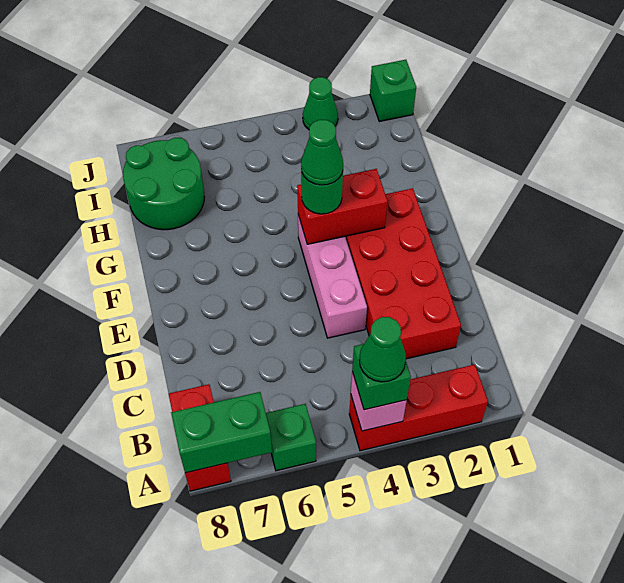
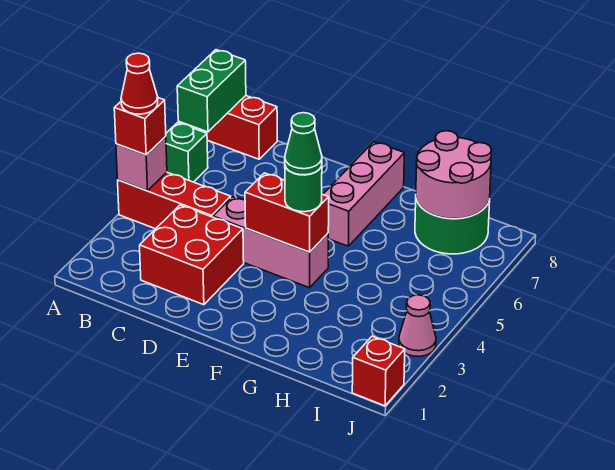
red 1x3 brick [349,364,488,451] -> red 1x3 brick turned to [118,172,231,229]
green 1x1 brick [352,344,411,410] -> red 1x1 brick [114,98,166,155]
green 1x1 cone [359,317,406,382] -> red 1x1 cone [121,53,158,114]
red 2x4 brick [345,188,461,359] -> red 2x2 brick [140,205,244,305]
red 1x2 brick [297,169,388,244] -> red 1x2 brick turned to [245,173,329,252]
none -> pink 1x3 brick [323,142,404,246]
none -> pink 2x2 round brick [416,131,492,219]
green 1x1 brick [370,60,416,122] -> red 1x1 brick [352,336,405,406]
green 1x1 cone [303,77,338,129] -> pink 1x1 cone [399,295,436,357]

